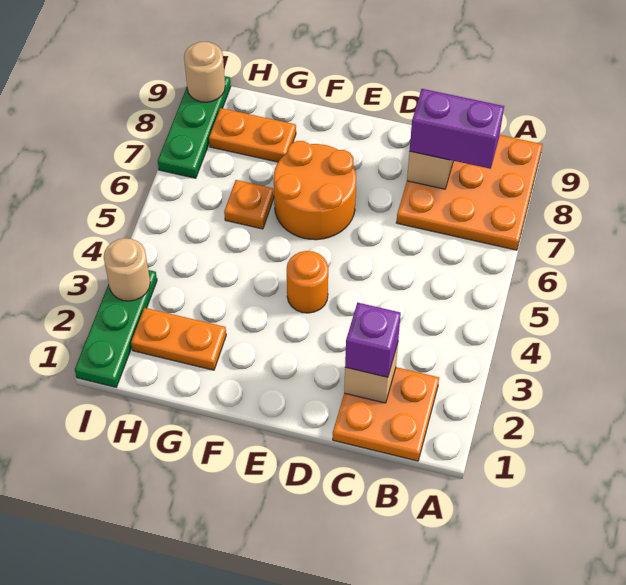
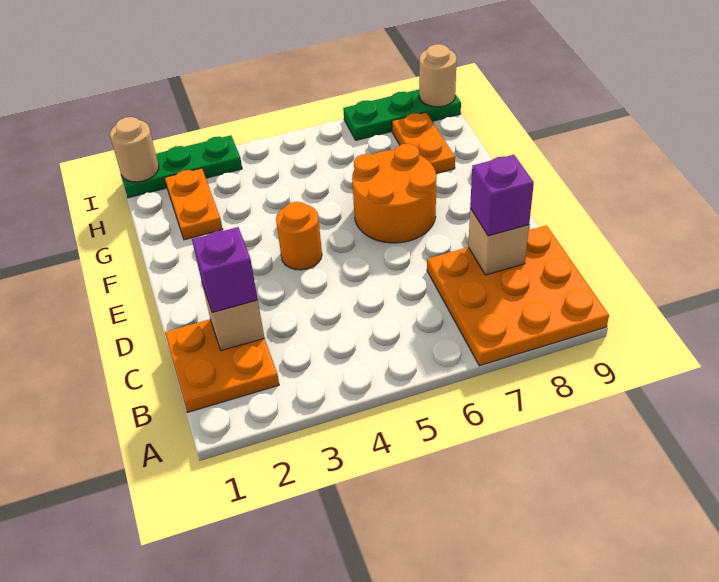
purple 1x2 brick [410,89,504,169] -> purple 1x1 brick [470,155,534,236]
orange 1x1 plate [224,180,274,229] -> none
tan 1x1 round brick [104,238,150,301] -> tan 1x1 round brick moved to [110,117,159,182]

